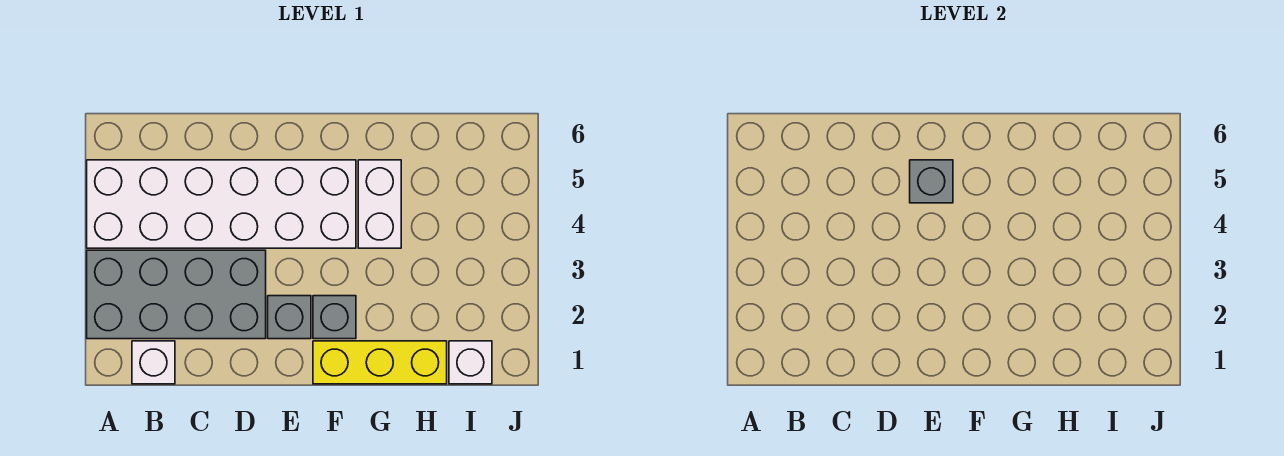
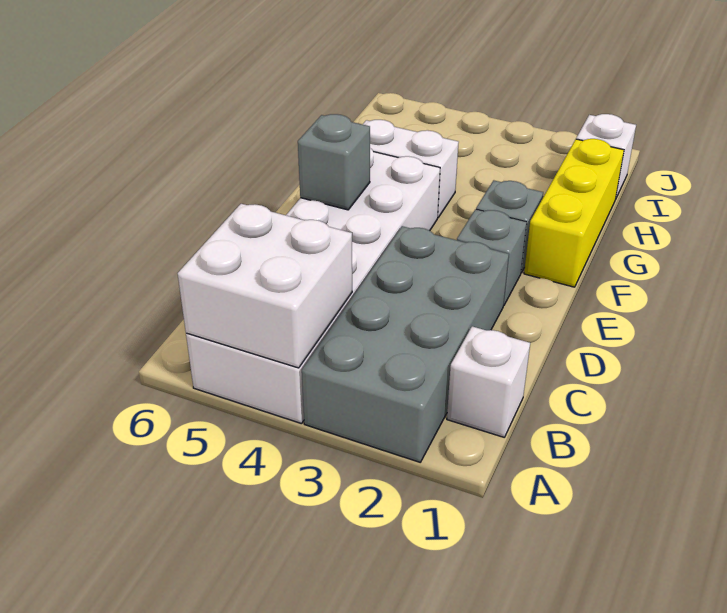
none -> white 2x2 brick [178,204,352,368]

